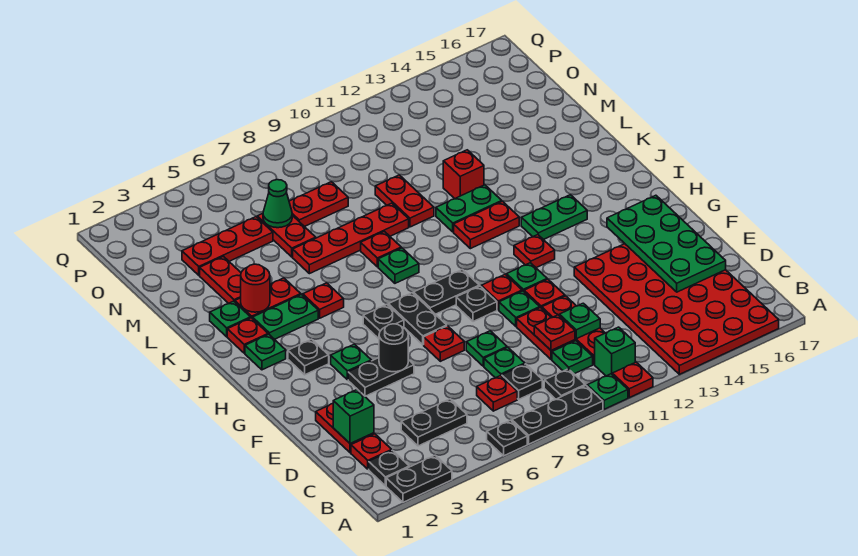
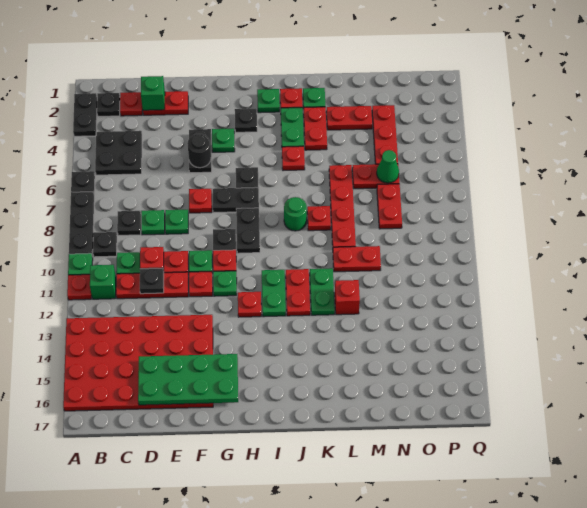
black 1x2 plate [401,399,467,446] -> black 2x2 plate [95,131,142,175]
red 1x1 plate [477,376,517,411] -> none
green 1x1 plate [559,303,600,339] -> black 1x1 plate [140,268,164,294]
green 1x2 plate [521,195,587,240] -> green 1x2 plate moved to [262,270,286,317]
green 1x1 plate [378,248,419,283] -> green 1x1 round brick [284,197,307,231]
red 1x1 round brick [241,264,270,312] -> none

